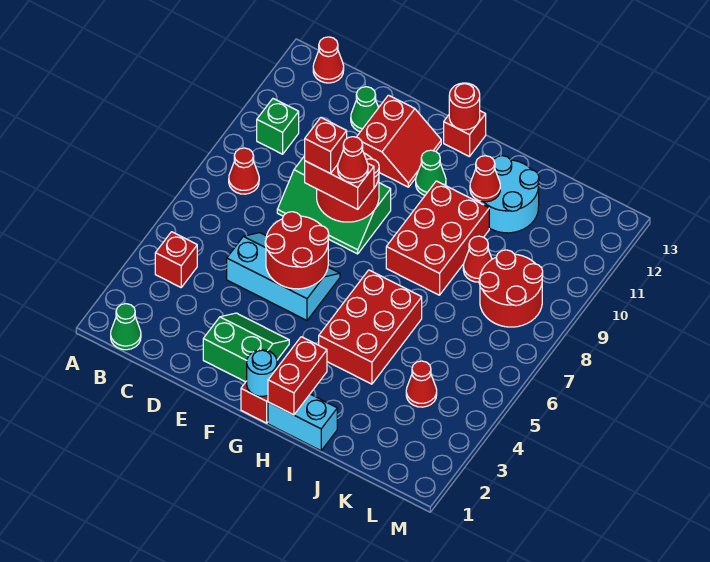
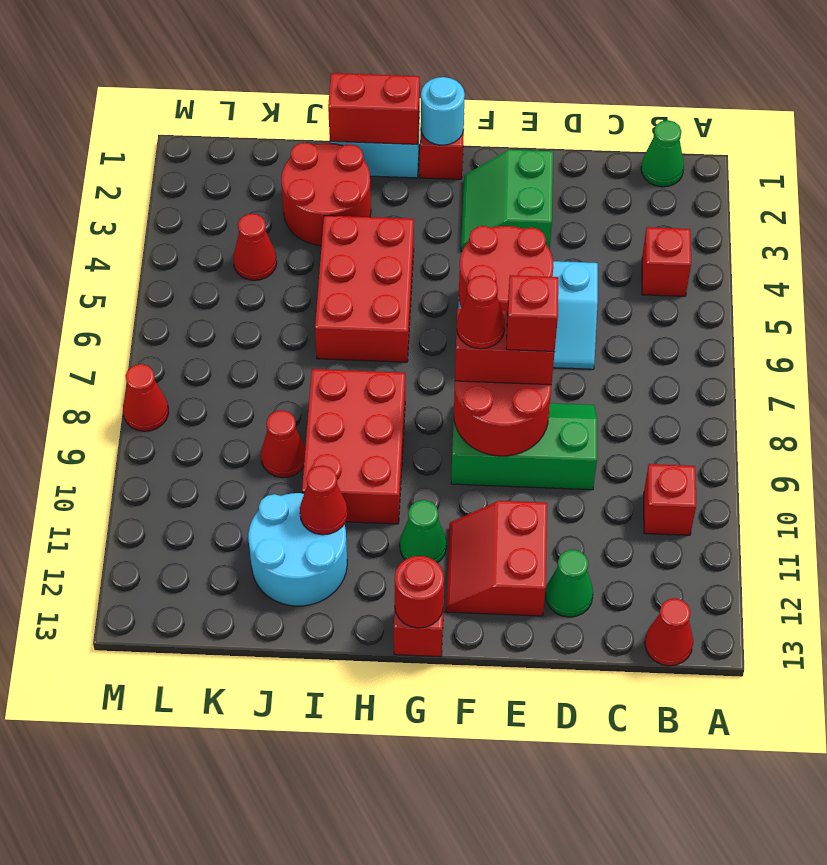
red 1x1 cone [229,148,259,194] -> red 1x1 cone moved to [123,364,169,431]
green 1x1 brick [257,99,299,154] -> red 1x1 brick [644,464,696,535]
green 2x2 slope [203,313,289,382] -> green 2x2 slope turned to [461,150,553,251]
red 1x2 brick [268,337,327,415] -> red 1x2 brick turned to [328,73,420,144]
red 2x2 round brick [479,250,543,327] -> red 2x2 round brick moved to [281,143,371,246]

